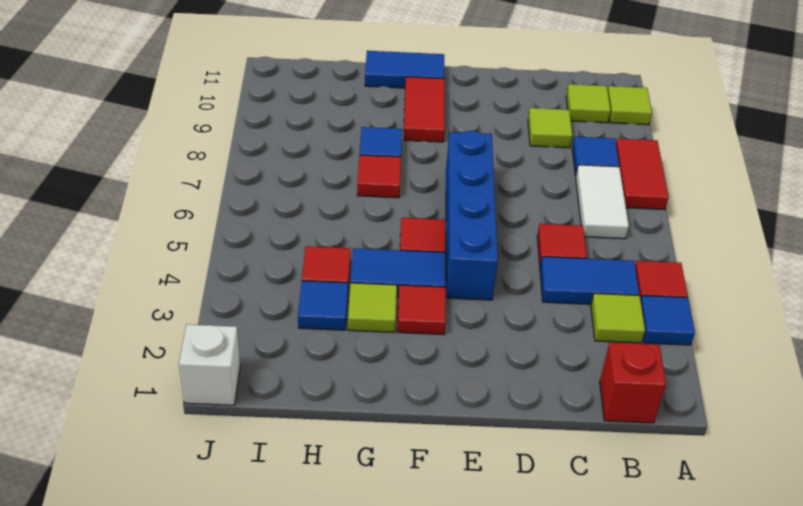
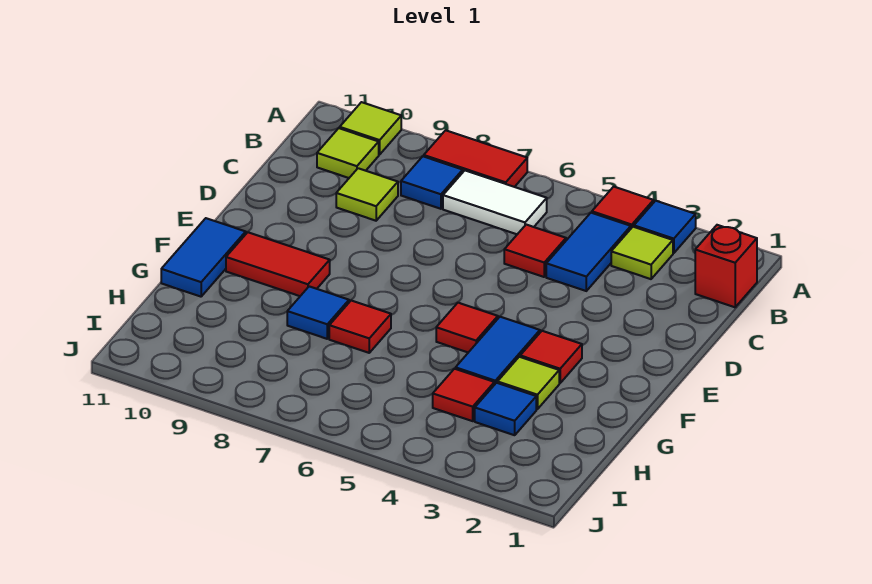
blue 1x4 brick [446,131,498,300] -> none
white 1x1 brick [179,324,240,405] -> none

